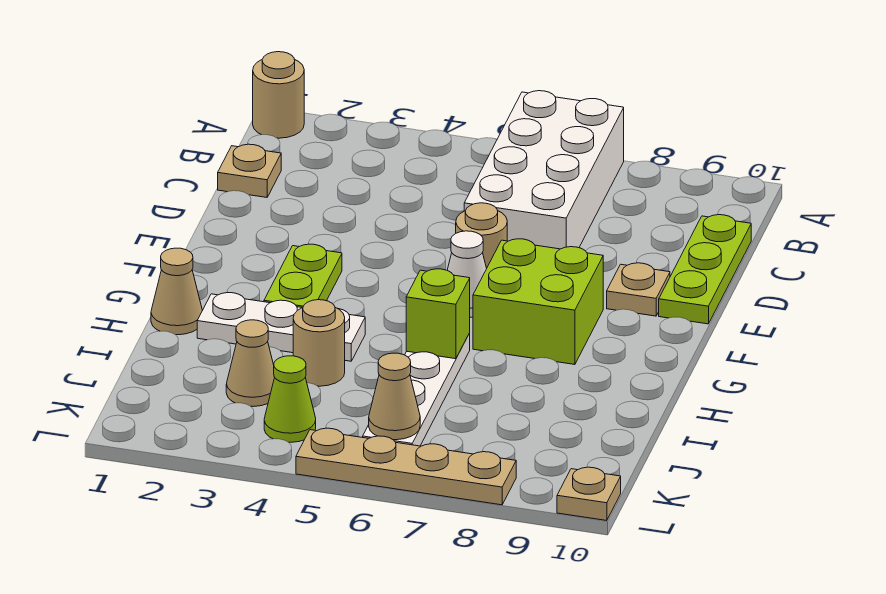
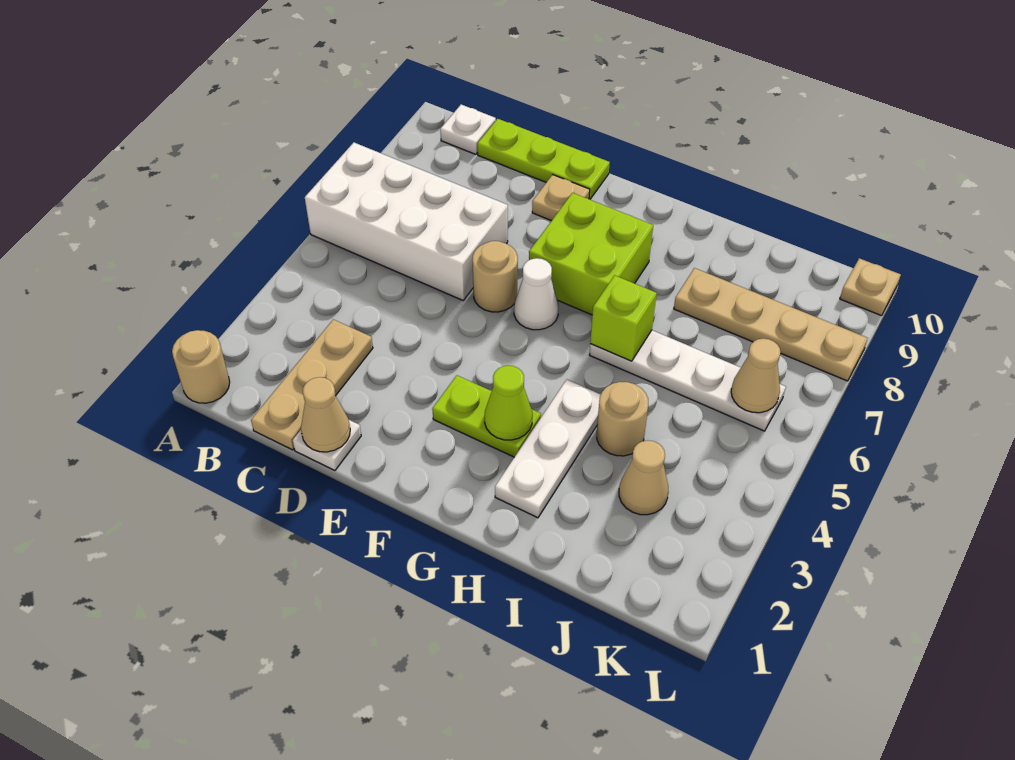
none -> white 1x1 plate [440,105,496,154]
tan 1x1 plate [218,144,281,197] -> tan 1x3 plate [251,320,373,450]
none -> white 1x1 plate [293,420,361,470]
tan 1x1 cone [151,248,202,335] -> tan 1x1 cone moved to [301,377,350,452]
lime 1x1 cone [264,356,316,442] -> lime 1x1 cone moved to [485,366,532,440]
tan 1x4 plate [296,428,516,505] -> tan 1x4 plate turned to [674,268,868,381]

